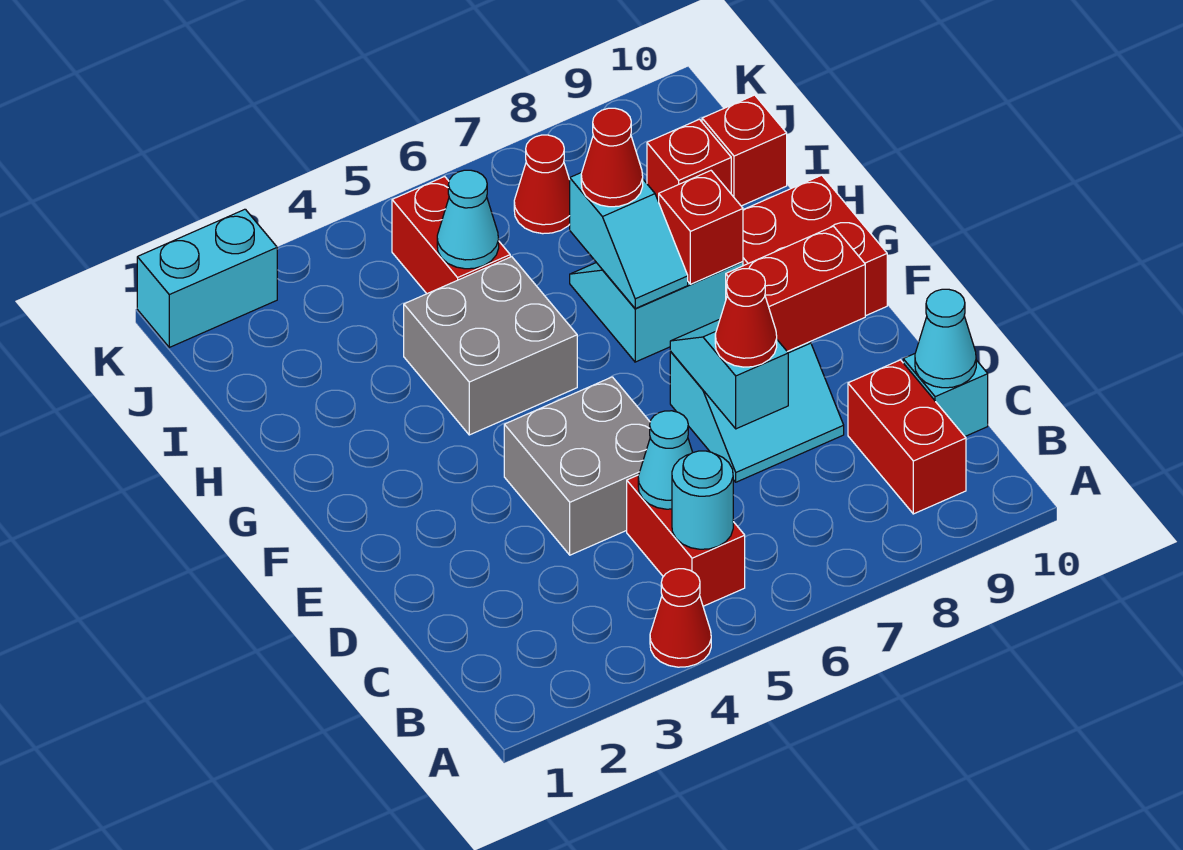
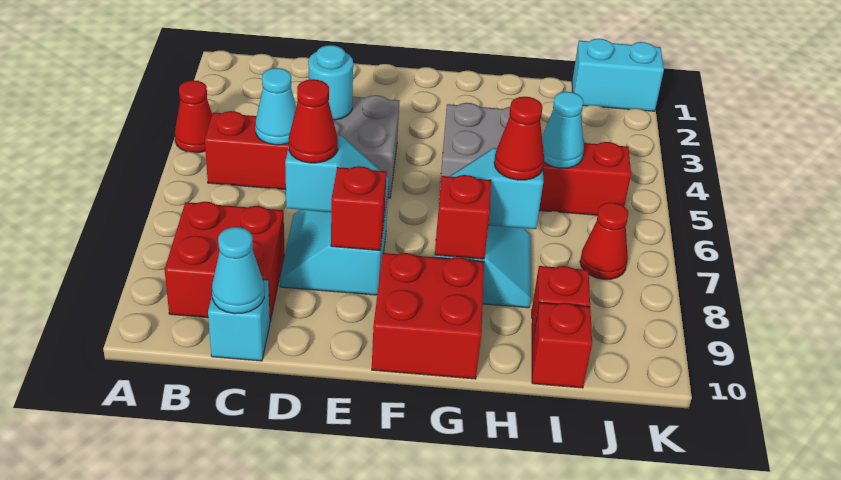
cyan 1x1 round brick [672,451,733,549] -> cyan 1x1 round brick moved to [308,45,353,120]
red 1x2 brick [848,360,966,514] -> red 2x2 brick [164,202,284,321]
red 1x2 brick [726,226,865,351] -> red 1x1 brick [331,166,387,250]
cyan 1x2 brick [137,209,277,347] -> cyan 1x2 brick turned to [572,39,664,111]

